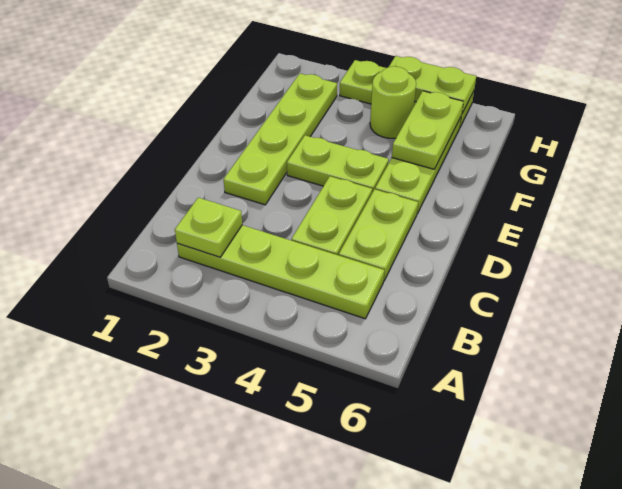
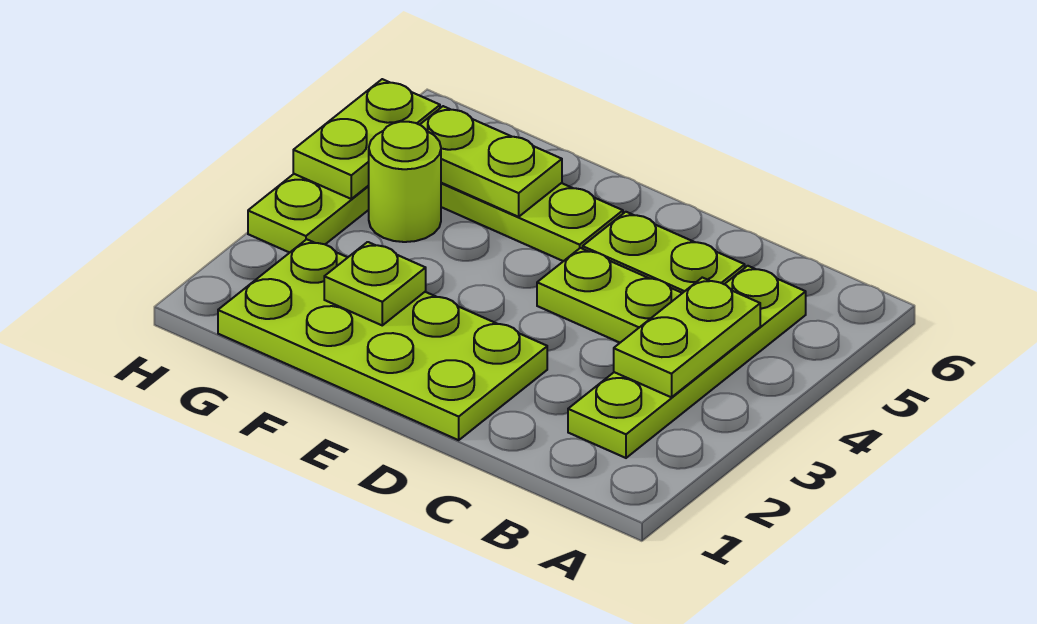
lime 1x1 plate [175,198,242,257] -> lime 1x1 plate moved to [324,242,426,325]
lime 1x4 plate [223,74,337,205] -> lime 2x4 plate [218,239,547,440]
lime 1x2 plate [287,135,389,193] -> lime 1x2 plate moved to [614,278,760,397]

